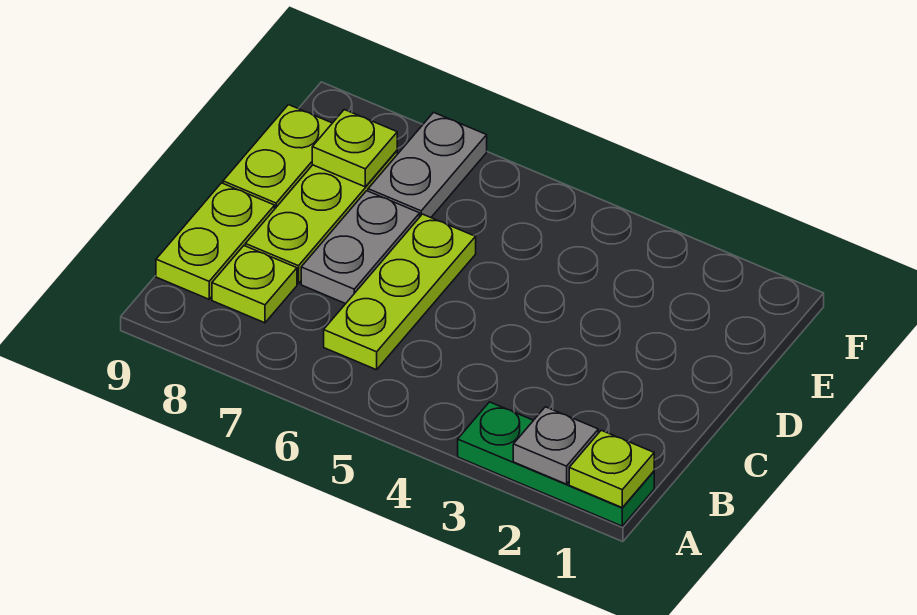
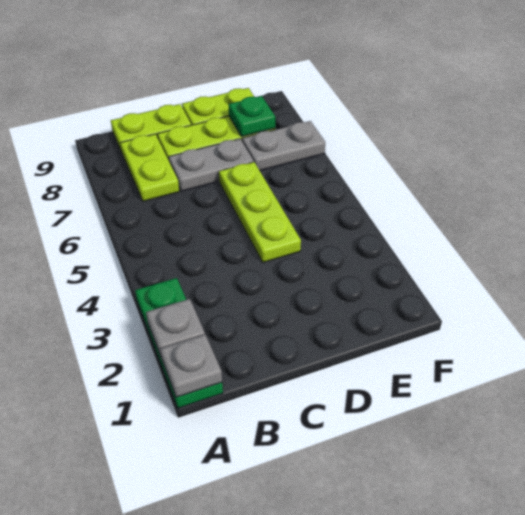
lime 1x1 plate [569,430,654,508] -> grey 1x1 plate [160,335,222,397]
lime 1x3 plate [324,214,476,370] -> lime 1x3 plate turned to [219,162,301,262]
lime 1x1 plate [212,246,297,323] -> lime 1x2 plate [120,134,179,201]
lime 1x1 plate [312,110,397,187] -> green 1x1 plate [229,96,275,137]

